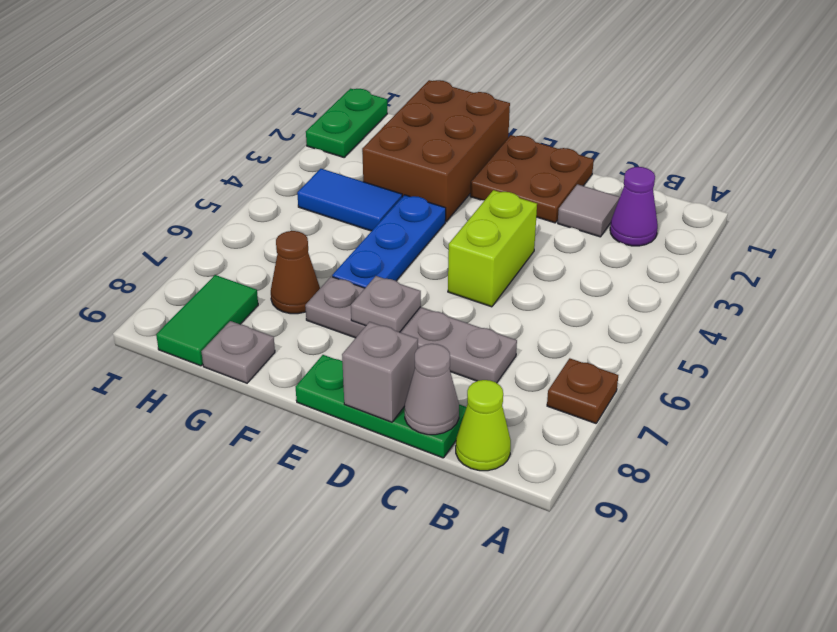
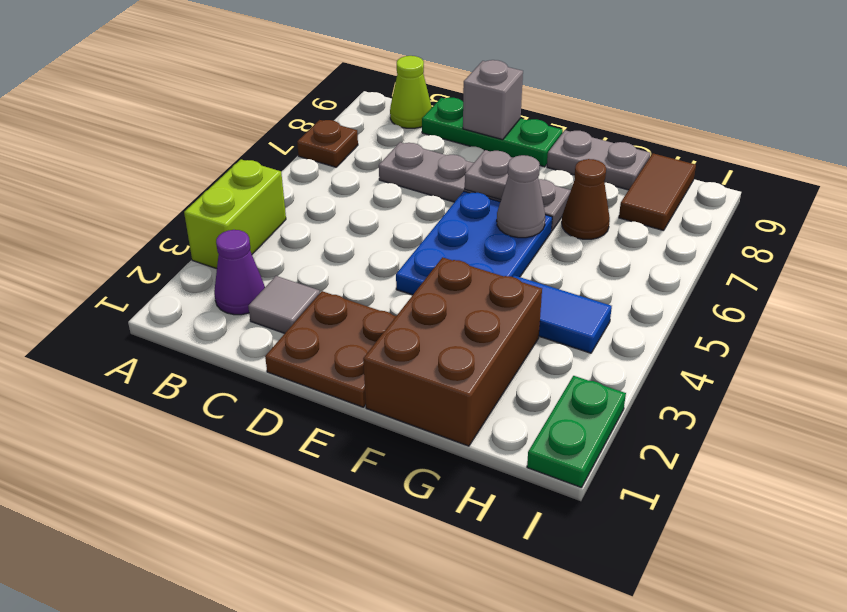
grey 1x1 cone [405,344,459,435] -> grey 1x1 cone moved to [497,155,545,238]
lime 1x2 brick [448,190,537,307] -> lime 1x2 brick moved to [184,159,286,269]
blue 1x3 plate [332,195,446,288] -> blue 2x3 plate [396,191,552,295]
grey 1x1 plate [201,321,275,383] -> grey 1x2 plate [547,130,650,190]
green 1x2 tile [156,275,258,366] -> brown 1x2 tile [619,153,696,231]

